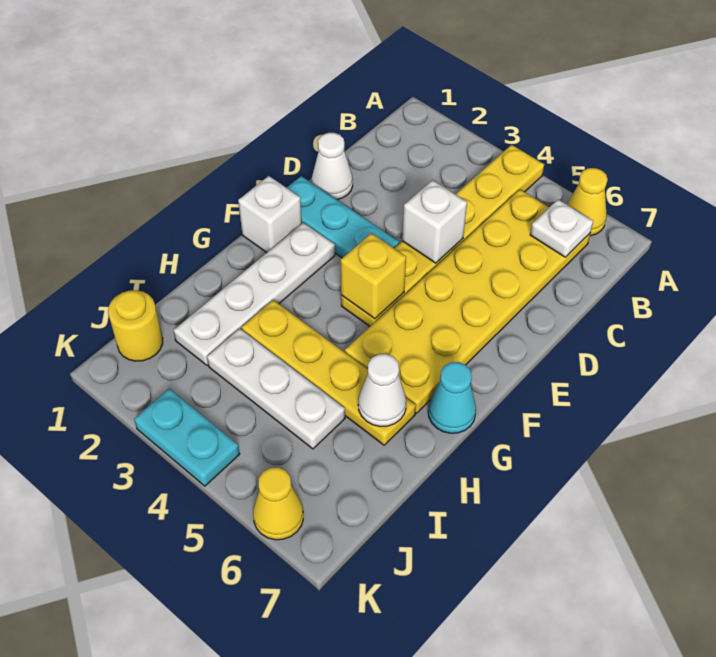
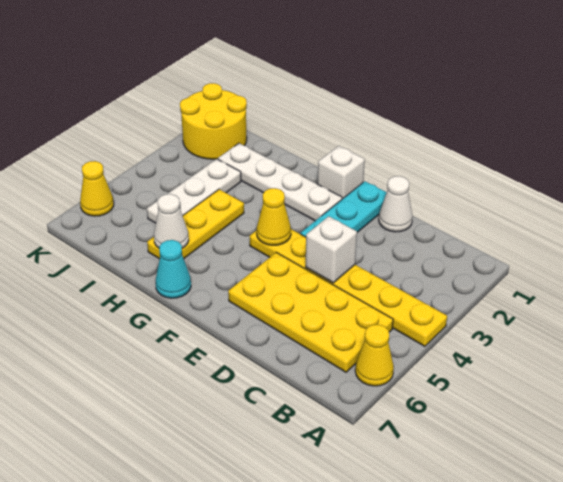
yellow 2x6 plate [345,190,590,413] -> yellow 2x4 plate [228,253,393,372]
white 1x1 plate [530,200,593,257] -> none
yellow 1x1 brick [341,233,406,319] -> yellow 1x1 cone [257,188,291,245]
yellow 1x4 plate [241,300,416,445] -> yellow 1x3 plate [147,189,244,259]
yellow 1x1 round brick [108,290,163,361] -> yellow 2x2 round brick [180,83,247,159]
cyan 1x2 plate [134,389,240,486] -> none

